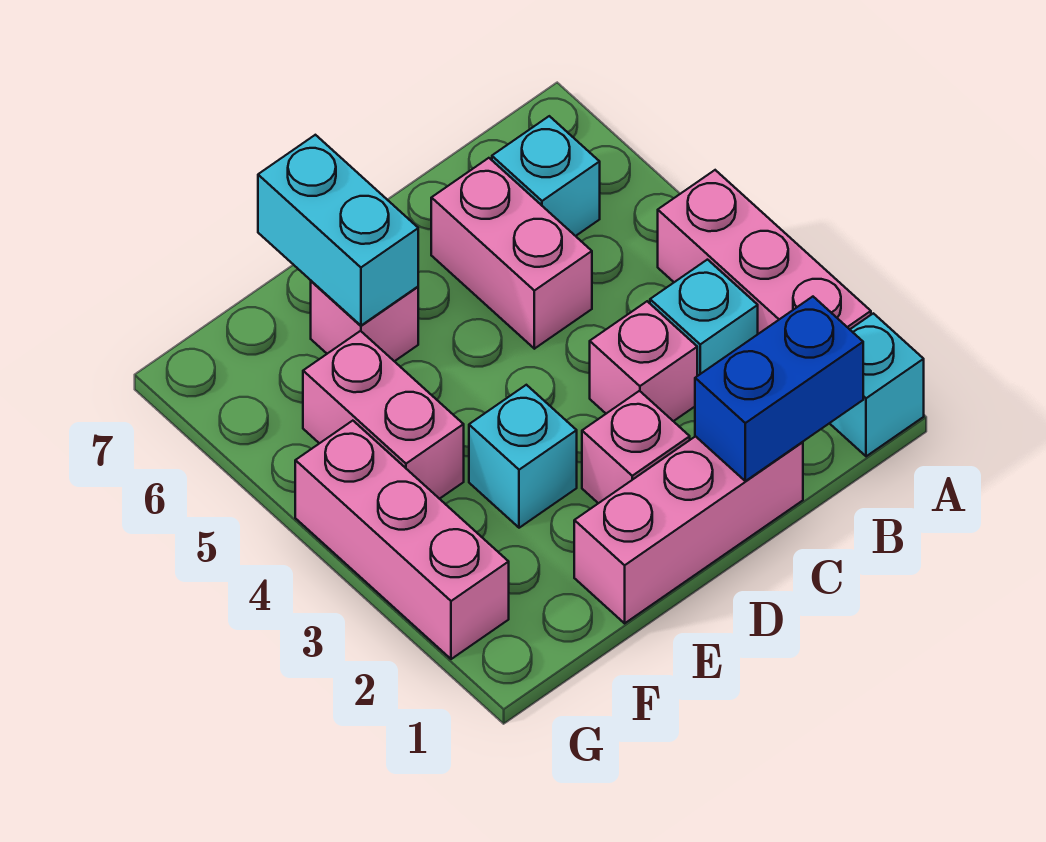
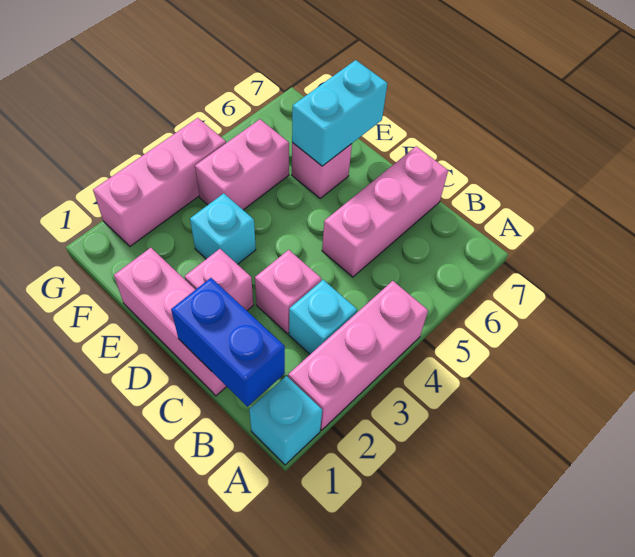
cyan 1x1 brick [492,116,600,236] -> none
pink 1x2 brick [431,158,592,349] -> pink 1x3 brick [322,146,448,277]

